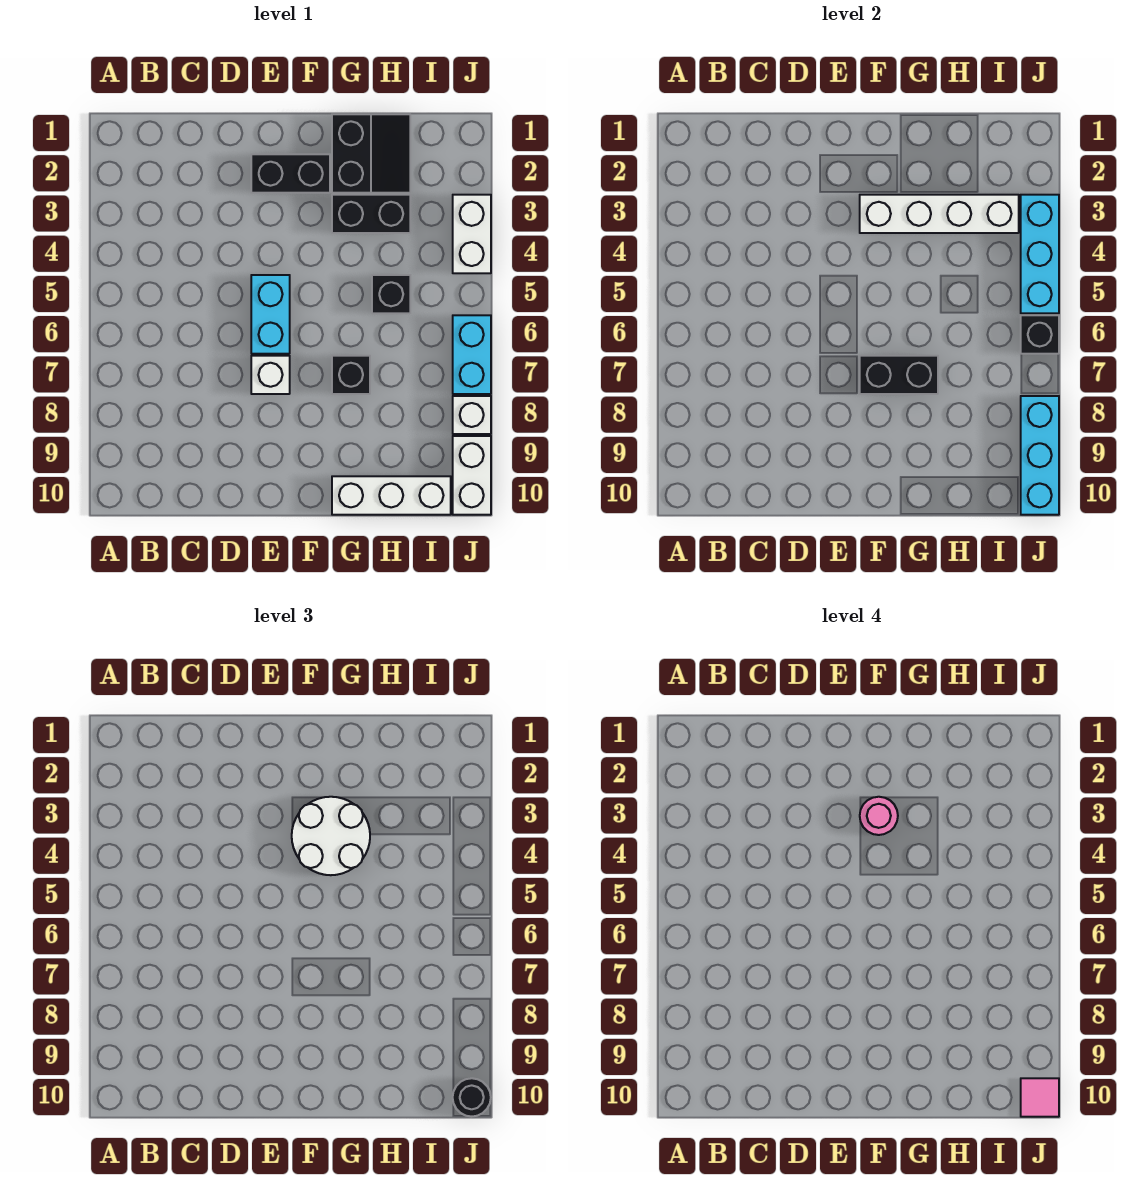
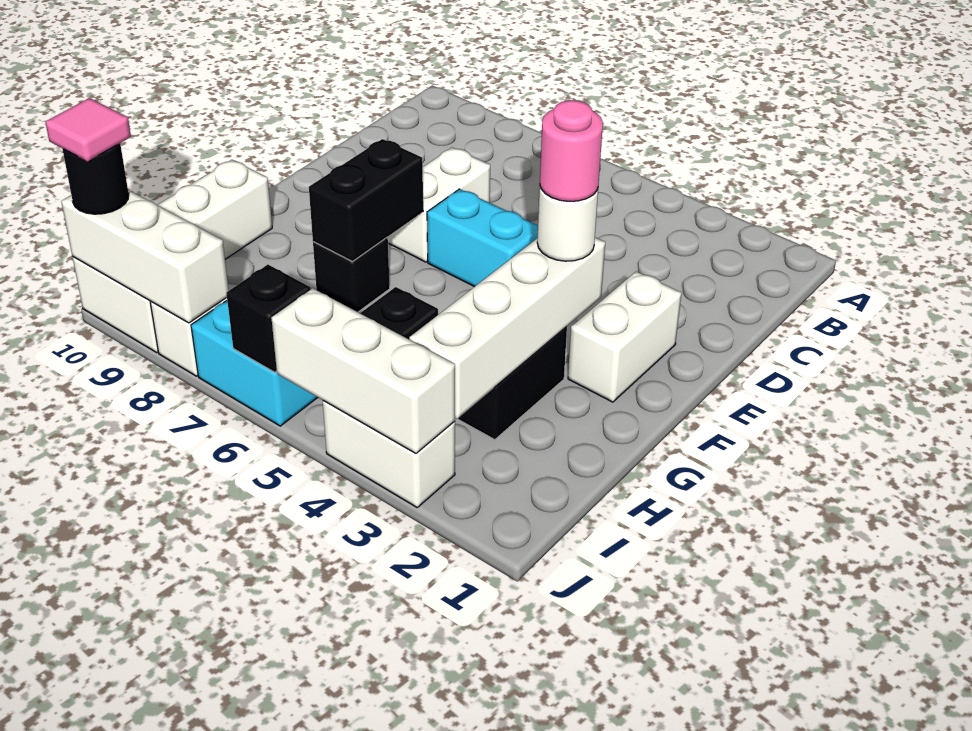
black 1x2 brick [251,154,330,193] -> white 1x2 brick [568,272,682,402]
white 1x1 brick [251,356,290,394] -> white 1x2 brick [388,148,490,262]
white 2x2 round brick [292,797,370,875] -> white 1x1 round brick [537,187,598,261]
black 2x2 slope [332,114,410,193] -> none
cyan 1x3 brick [1021,195,1059,313] -> white 1x3 brick [272,288,455,453]
cyan 1x3 brick [1021,396,1059,515] -> white 1x3 brick [61,190,229,323]

